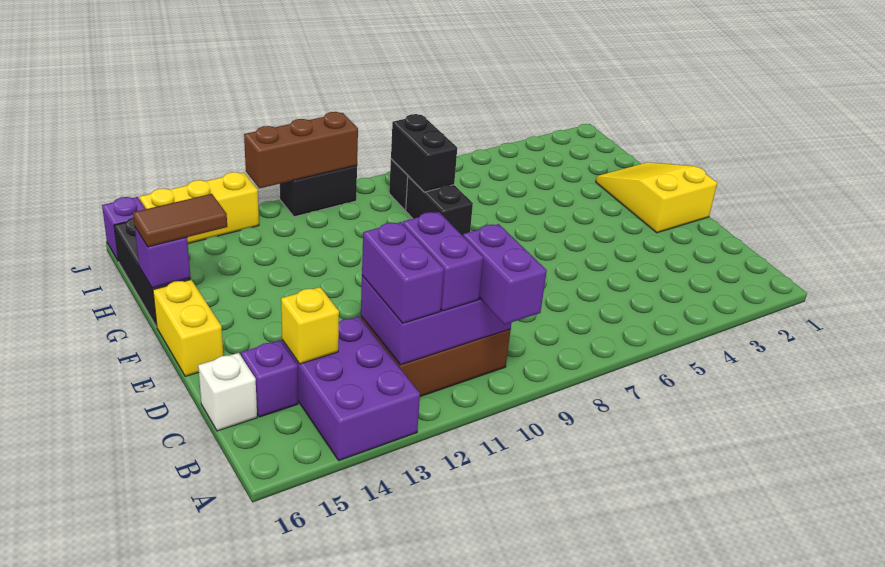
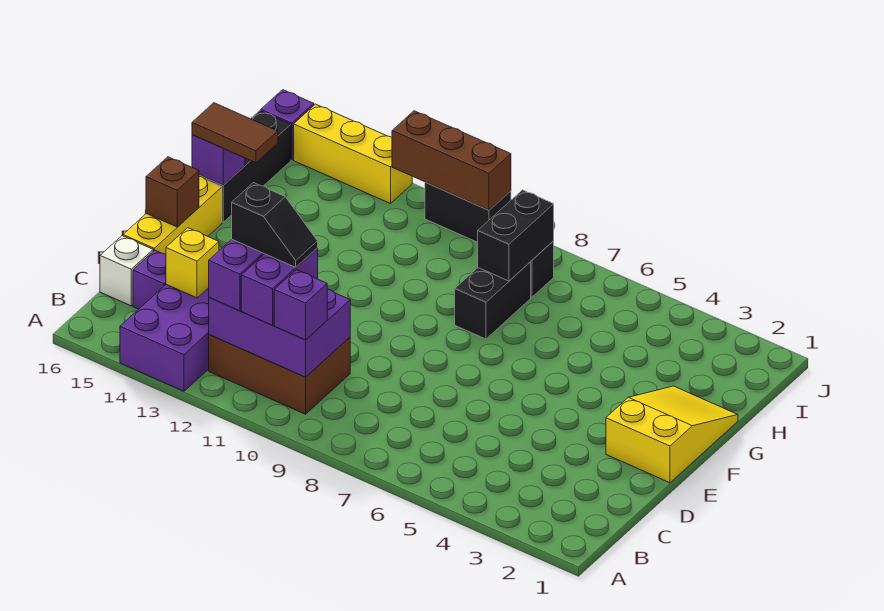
purple 1x2 brick [463,224,547,324] -> purple 1x1 brick [274,270,327,340]
none -> black 1x2 slope [232,183,318,267]
yellow 1x2 brick [153,280,223,376] -> yellow 1x3 brick [123,176,222,254]
none -> brown 1x1 brick [146,157,199,227]

